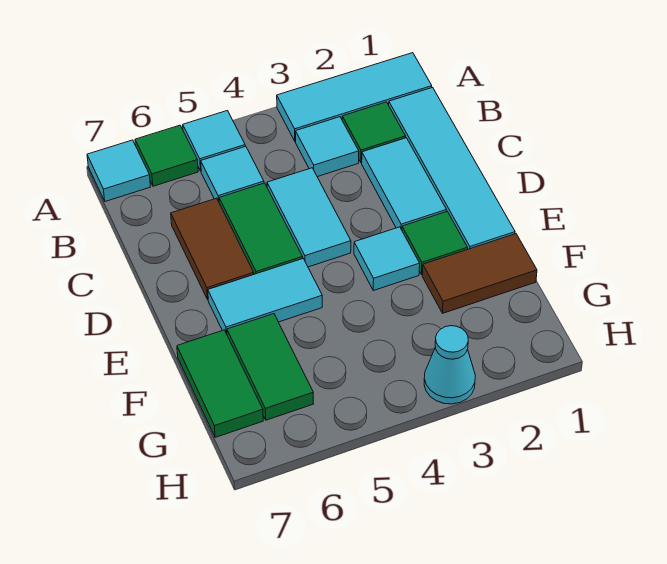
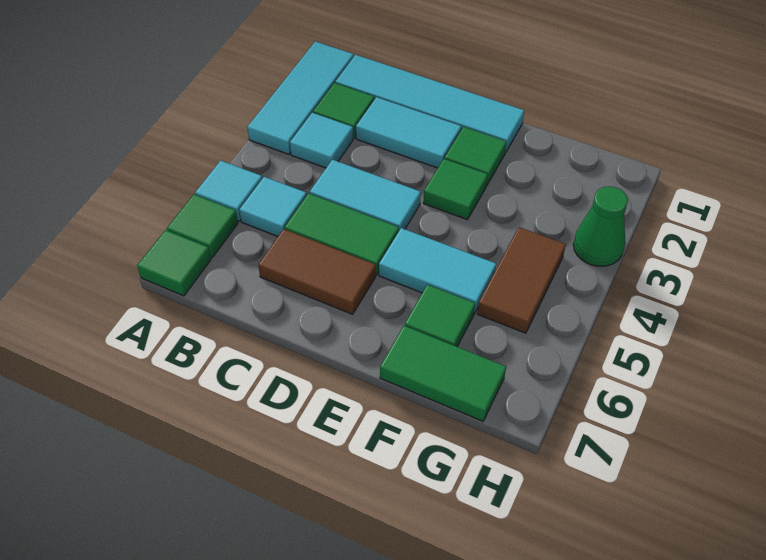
cyan 1x1 tile [87,140,150,201] -> green 1x1 tile [137,230,211,296]
cyan 1x1 tile [354,227,420,291] -> green 1x1 tile [423,159,488,220]
cyan 1x2 tile [208,259,322,334] -> cyan 1x2 tile turned to [379,228,496,313]
brown 1x2 tile [422,234,537,313] -> brown 1x2 tile moved to [477,227,566,333]
green 1x2 tile [227,314,313,420] -> green 1x1 tile [405,285,475,347]
cyan 1x1 cone [424,326,475,404] -> green 1x1 cone [573,186,628,266]

